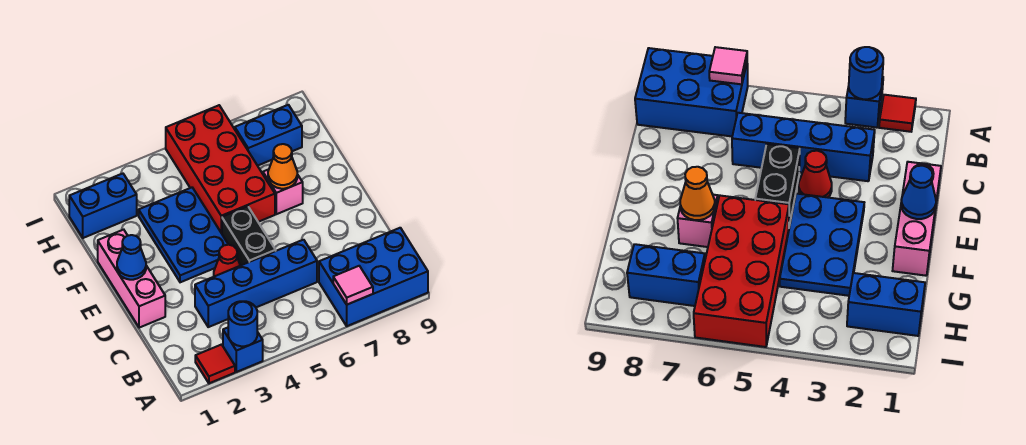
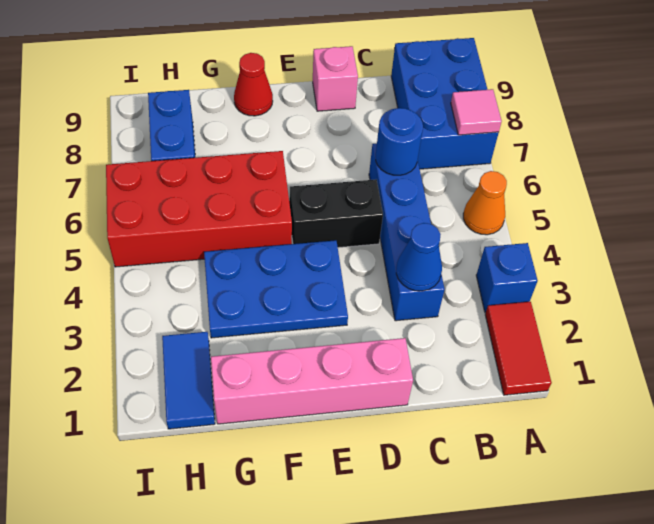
red 1x1 tile [195,345,235,383] -> red 1x2 tile [485,302,552,395]
blue 1x1 round brick [228,301,257,346] -> blue 1x1 round brick moved to [376,108,423,175]
pink 1x3 brick [98,230,165,328] -> pink 1x4 brick [211,338,413,424]
red 1x1 cone [214,245,240,276] -> red 1x1 cone moved to [234,53,273,116]
blue 1x1 cone [117,235,146,280] -> blue 1x1 cone moved to [396,223,442,291]
pink 1x1 brick [263,170,303,214] -> pink 1x1 brick moved to [313,46,358,111]
orange 1x1 cone [268,144,297,189] -> orange 1x1 cone moved to [463,171,507,235]
blue 1x2 brick [69,174,137,238] -> blue 1x2 tile [162,332,215,429]

